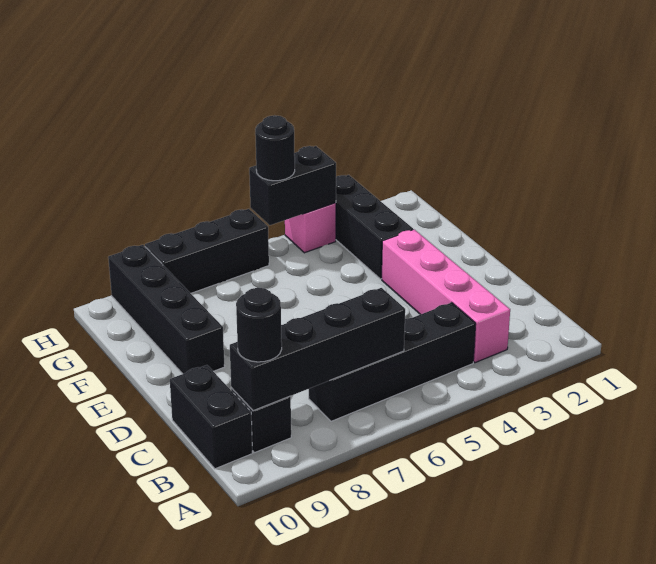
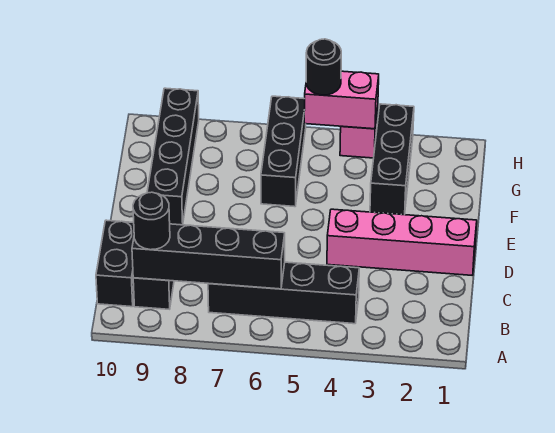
pink 1x4 brick [382,230,510,363] -> pink 1x4 brick turned to [327,209,477,275]
black 1x2 brick [249,146,336,225] -> pink 1x2 brick [304,71,379,129]
black 1x3 brick [145,209,269,293] -> black 1x3 brick turned to [261,96,306,207]

